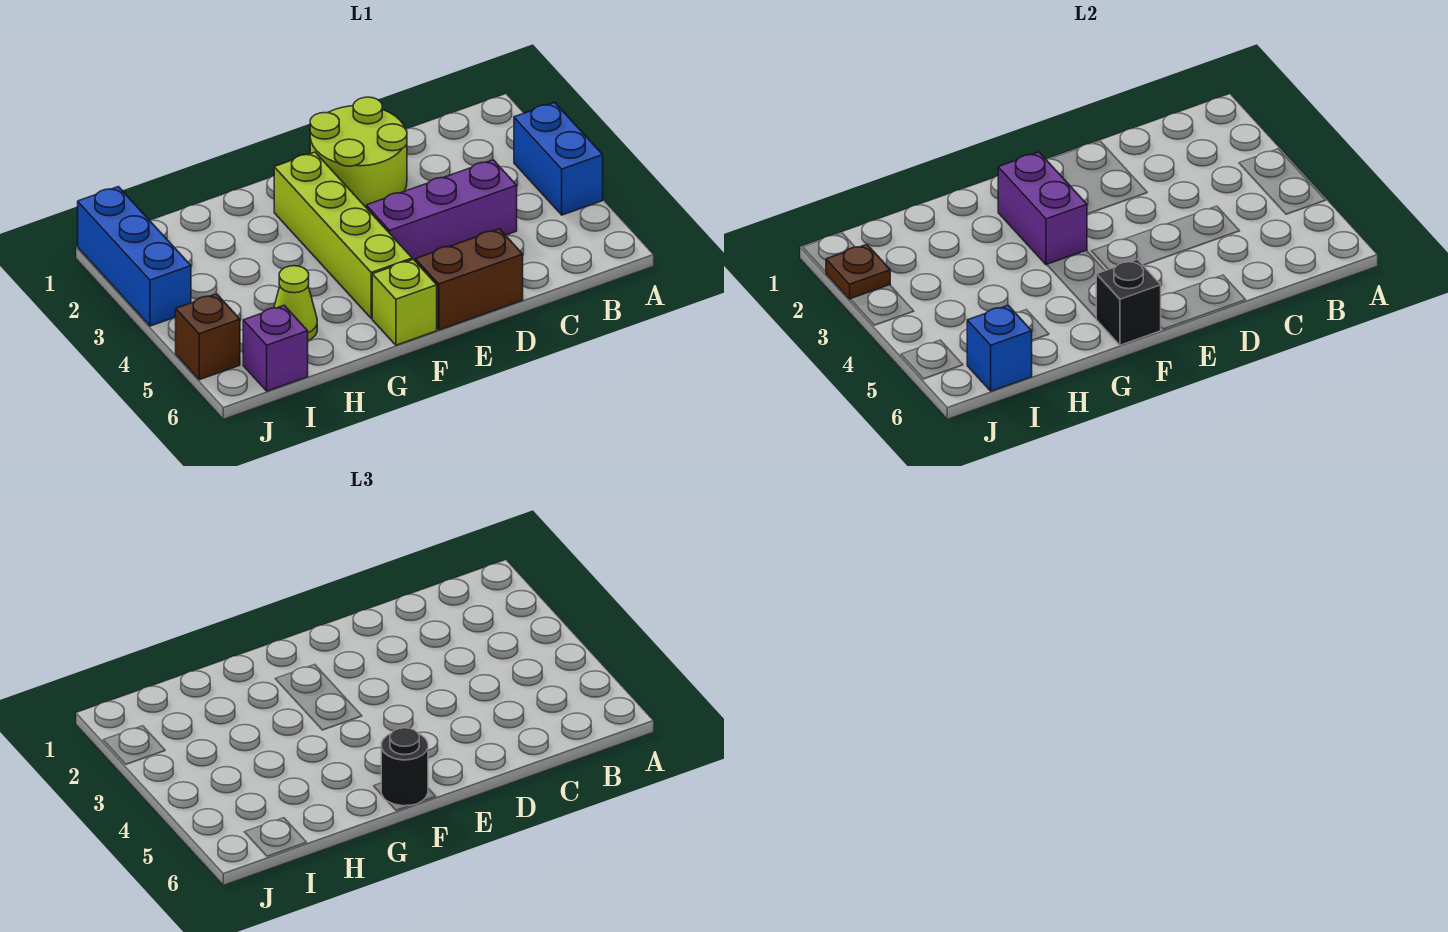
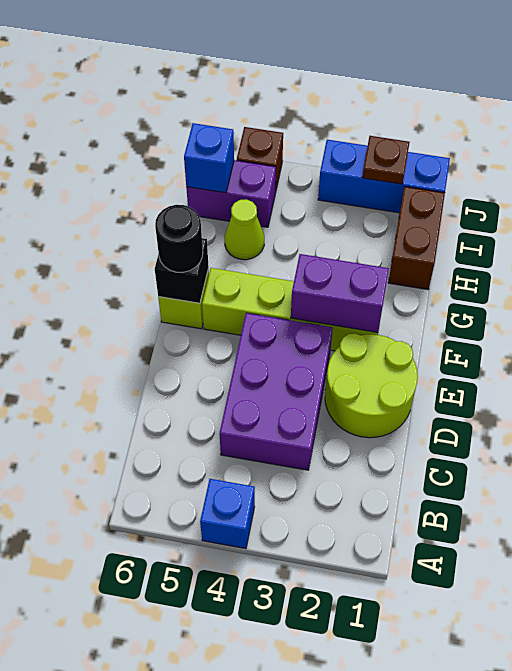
blue 1x2 brick [514,102,603,215] -> blue 1x1 brick [200,479,255,549]
purple 1x3 brick [366,160,517,261] -> purple 2x3 brick [219,313,333,470]
brown 1x2 brick [415,229,523,330] -> brown 1x2 brick moved to [388,187,445,290]
purple 1x1 brick [243,305,308,391] -> purple 1x2 brick [186,160,276,227]

